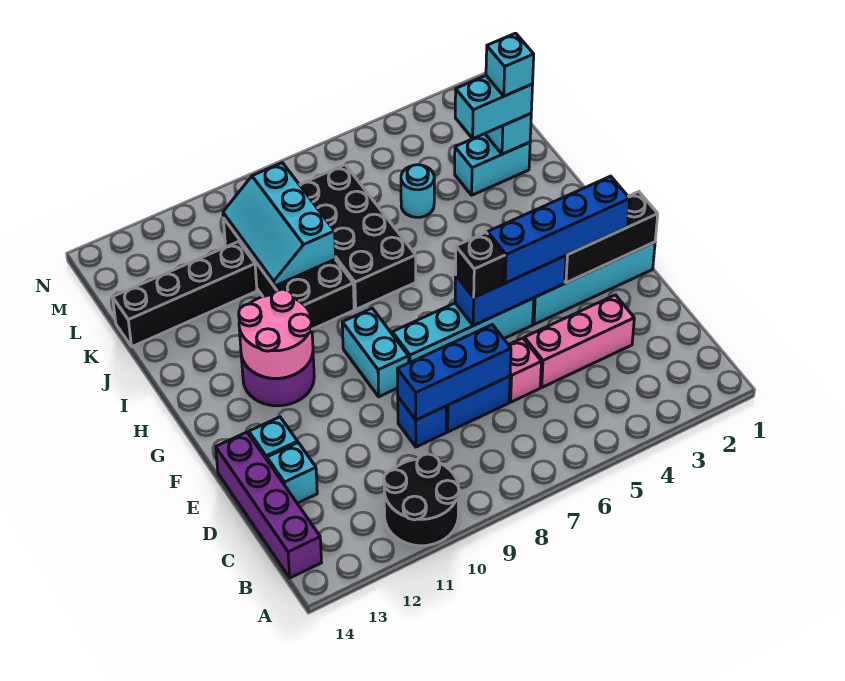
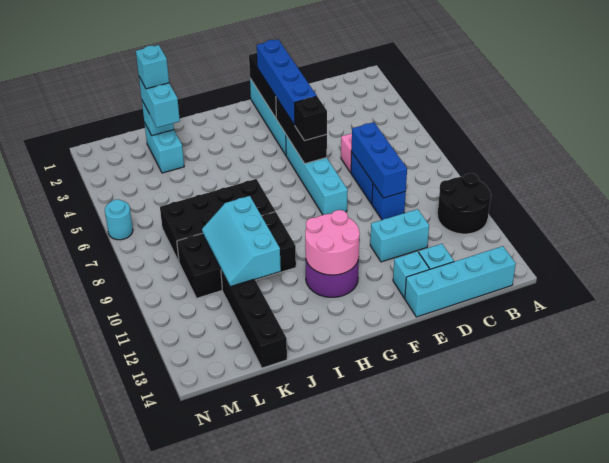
purple 1x4 brick [216,432,322,578] -> cyan 1x4 brick [405,246,516,317]
pink 1x3 brick [524,295,634,387] -> none
blue 1x3 brick [455,256,566,326] -> black 1x3 brick [276,98,327,164]
cyan 1x2 brick [342,308,409,397] -> cyan 1x2 brick moved to [370,209,429,262]
cyan 2x3 slope [223,163,336,286] -> cyan 2x3 slope turned to [202,196,281,287]
cyan 1x1 round brick [401,165,434,217] -> cyan 1x1 round brick moved to [105,199,133,240]

